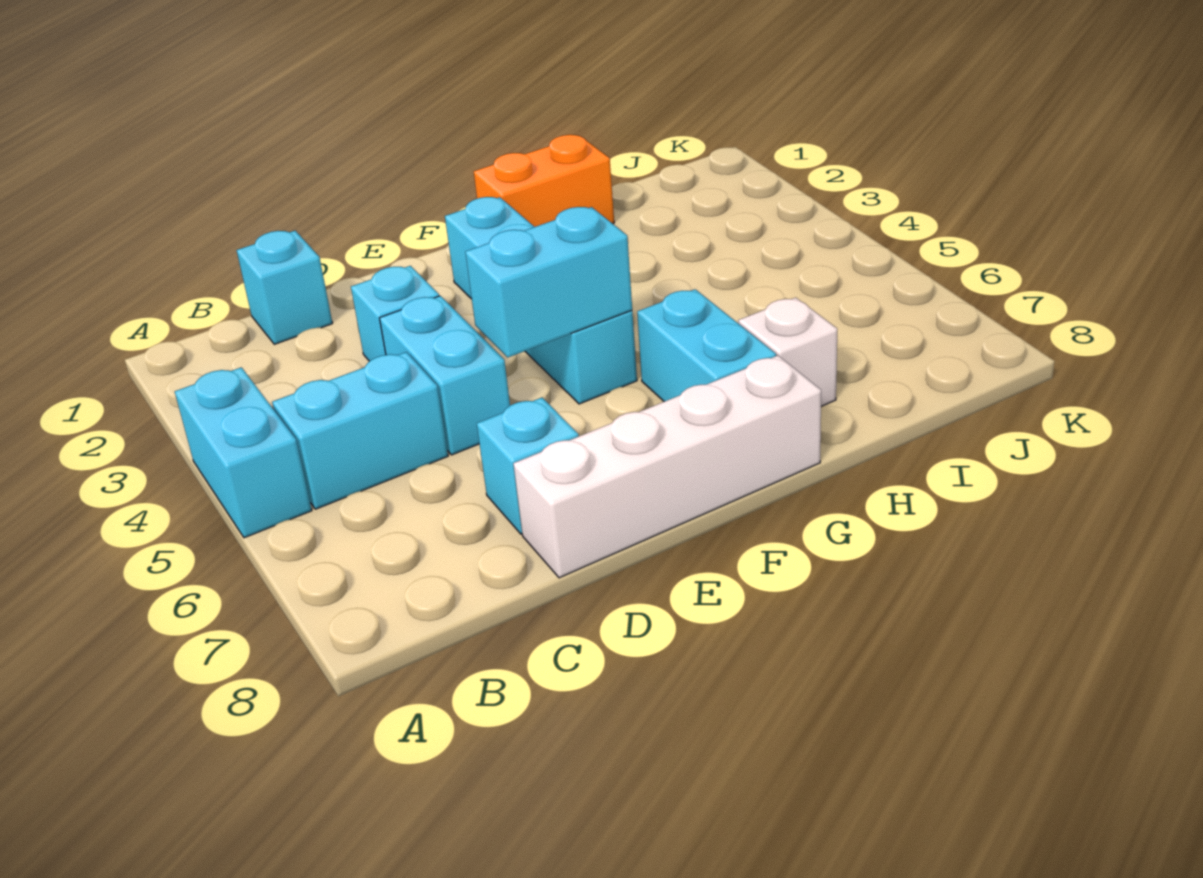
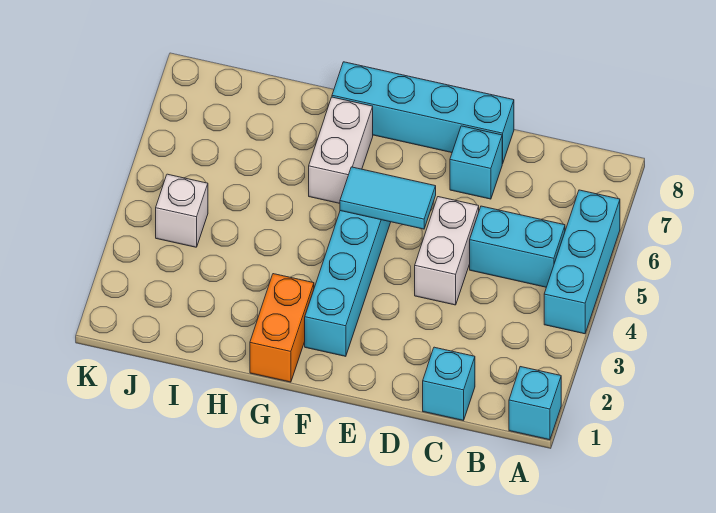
cyan 1x2 brick [175,367,312,538] -> cyan 1x3 brick [544,190,620,334]
cyan 1x1 brick [351,266,439,361] -> cyan 1x1 brick moved to [509,367,561,440]
cyan 1x2 brick [380,296,510,455] -> white 1x2 brick [415,197,479,305]
white 1x4 brick [513,356,821,578] -> cyan 1x4 brick [332,62,514,164]
cyan 1x2 brick [465,207,632,358] -> cyan 1x2 tile [340,167,436,229]
orange 1x2 brick [474,135,614,227] -> orange 1x2 brick turned to [250,274,314,382]
cyan 1x2 brick [637,289,776,402] -> white 1x2 brick [309,97,373,203]
white 1x1 brick [738,298,837,406] -> white 1x1 brick moved to [156,174,208,247]

